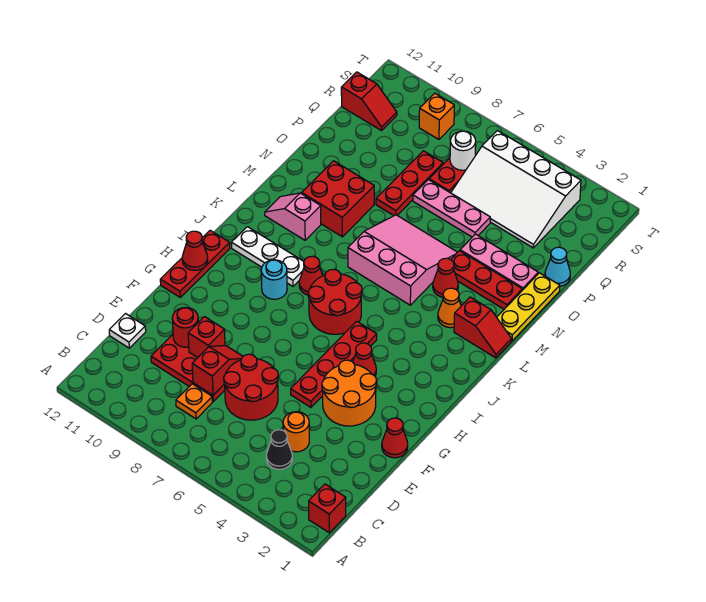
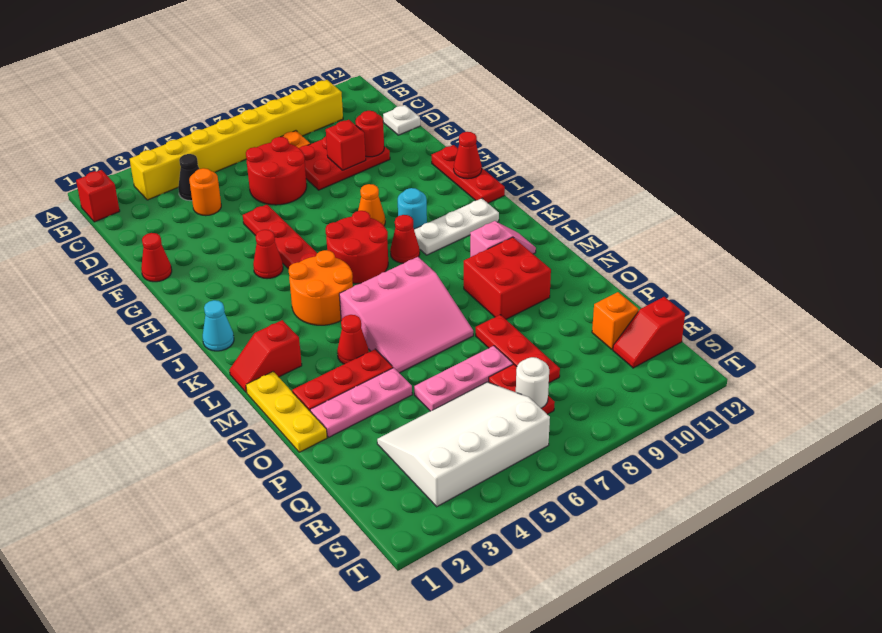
none -> yellow 1x8 brick [130,80,343,200]
red 1x2 slope [192,346,243,395] -> none
orange 2x2 round brick [322,360,377,426] -> orange 2x2 round brick moved to [289,250,353,325]
orange 1x1 cone [438,288,461,328] -> orange 1x1 cone moved to [358,184,385,226]
cyan 1x1 cone [545,247,570,286] -> cyan 1x1 cone moved to [203,300,234,351]
orange 1x1 brick [419,93,454,139] -> orange 1x1 brick moved to [592,292,638,349]

